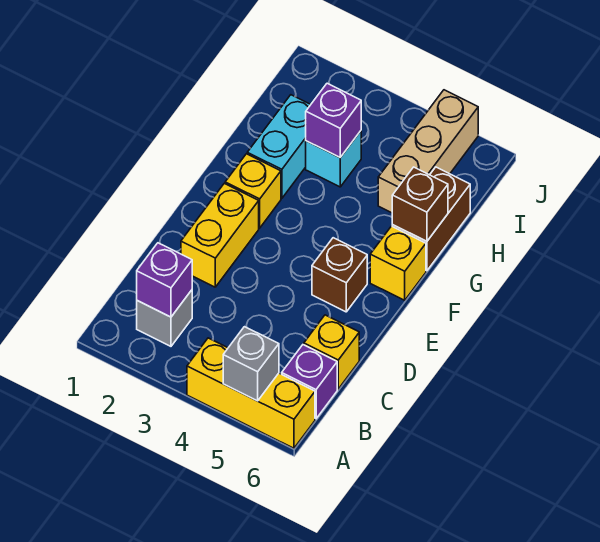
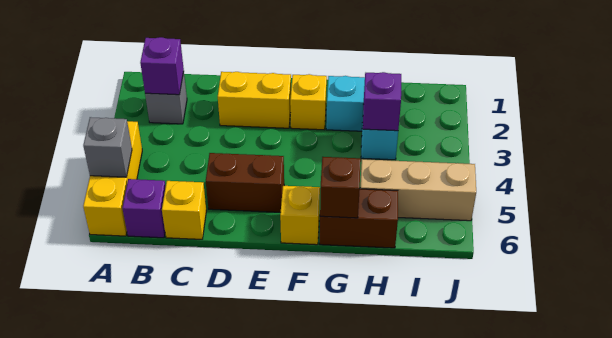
brown 1x1 brick [312,238,367,312] -> brown 1x2 brick [206,153,284,212]

